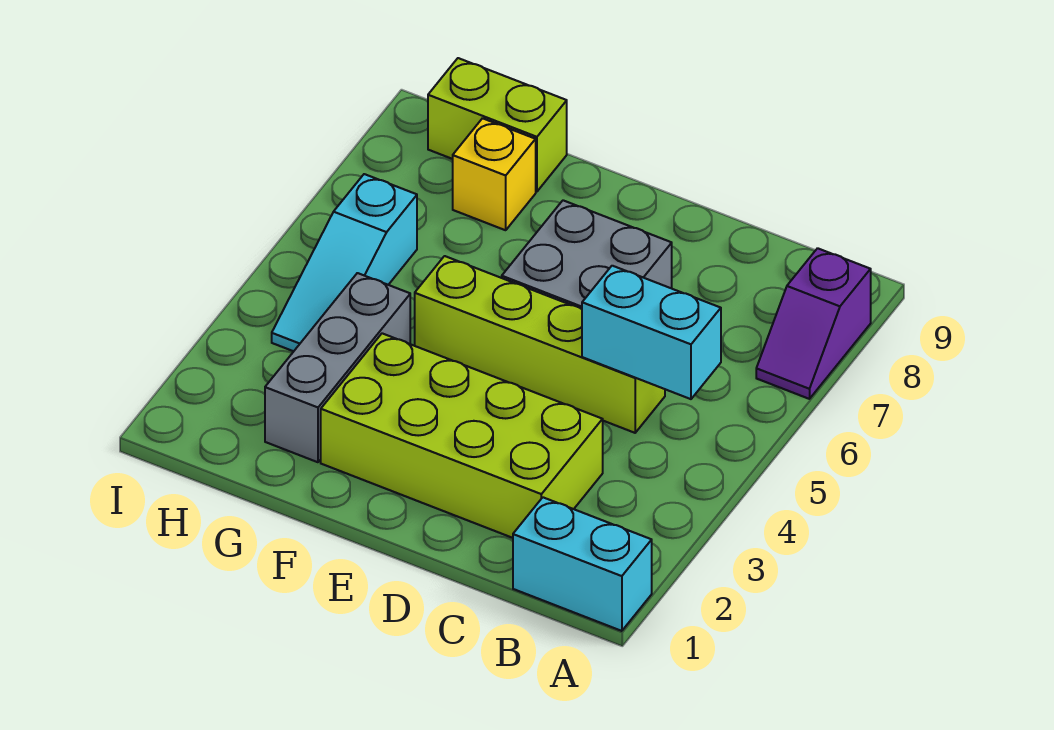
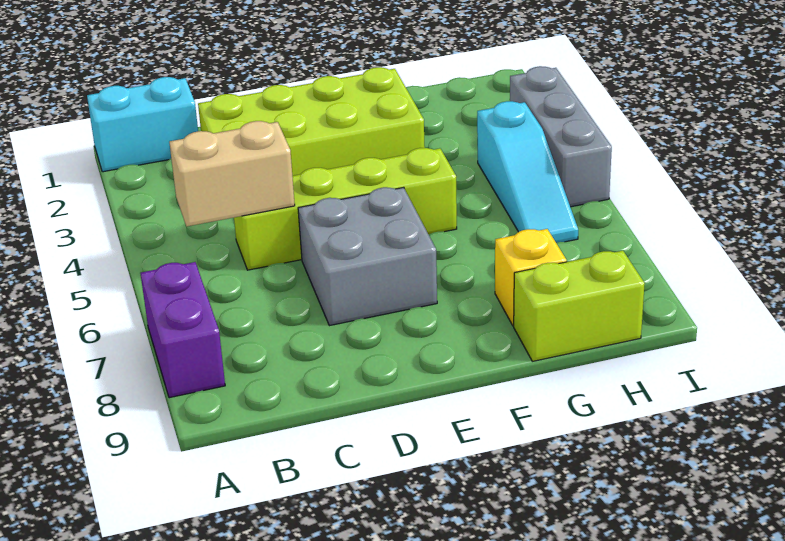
purple 1x2 slope [756,248,871,399] -> purple 1x2 brick [141,262,225,398]
cyan 1x2 brick [582,266,721,399] -> tan 1x2 brick [169,121,295,226]
grey 1x3 brick [265,273,410,462] -> grey 1x3 brick moved to [510,66,612,207]
cyan 1x3 slope [272,174,417,351] -> cyan 1x3 slope turned to [477,101,578,243]

